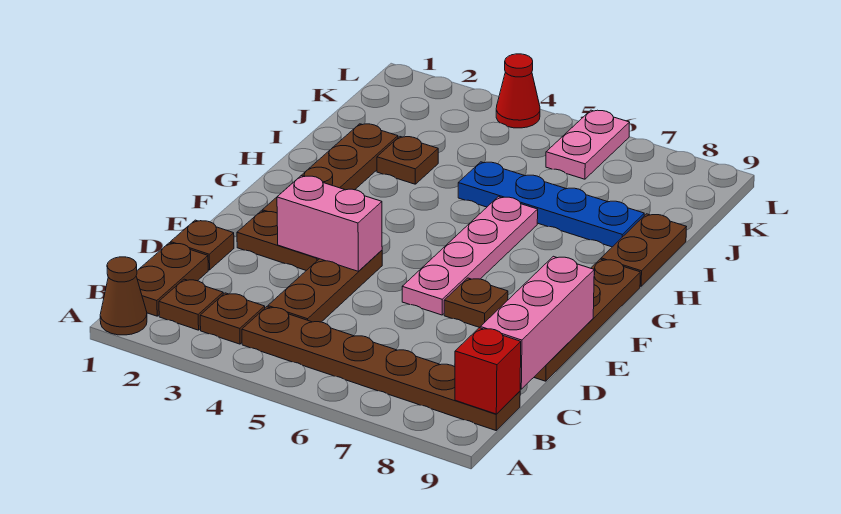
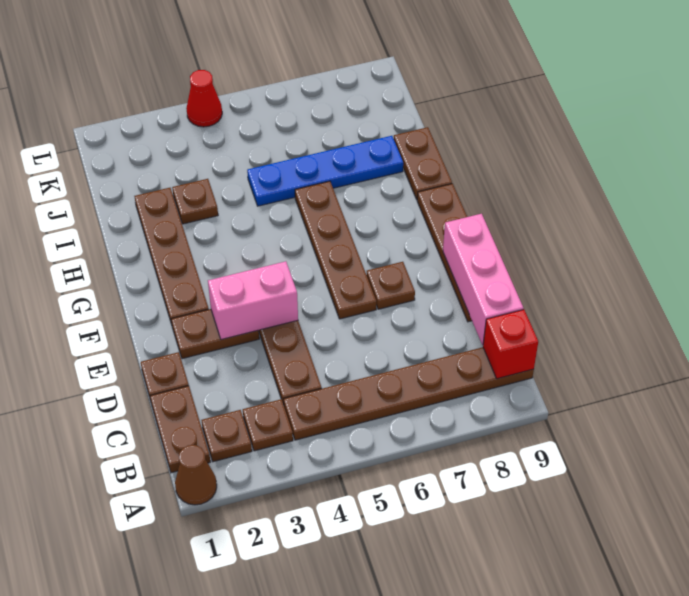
pink 1x4 plate [402,197,538,315] -> brown 1x4 plate [295,181,376,319]
pink 1x2 plate [546,110,630,179] -> none

